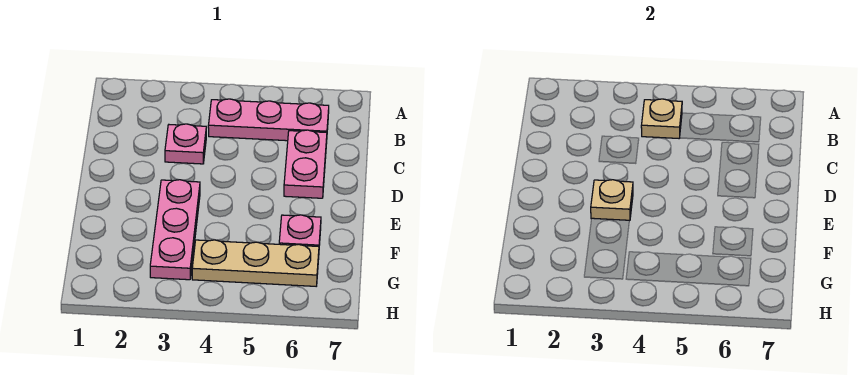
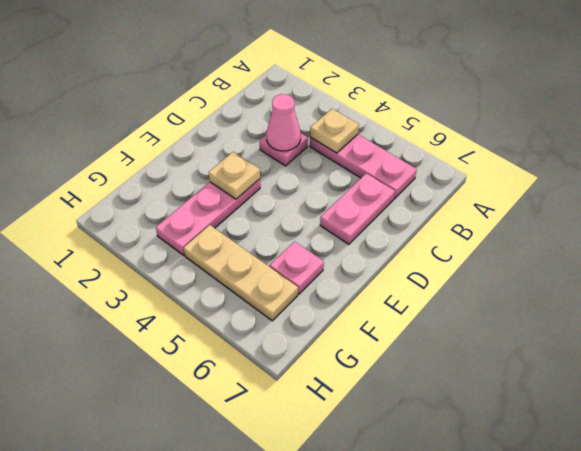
none -> pink 1x1 cone [266,94,301,151]

